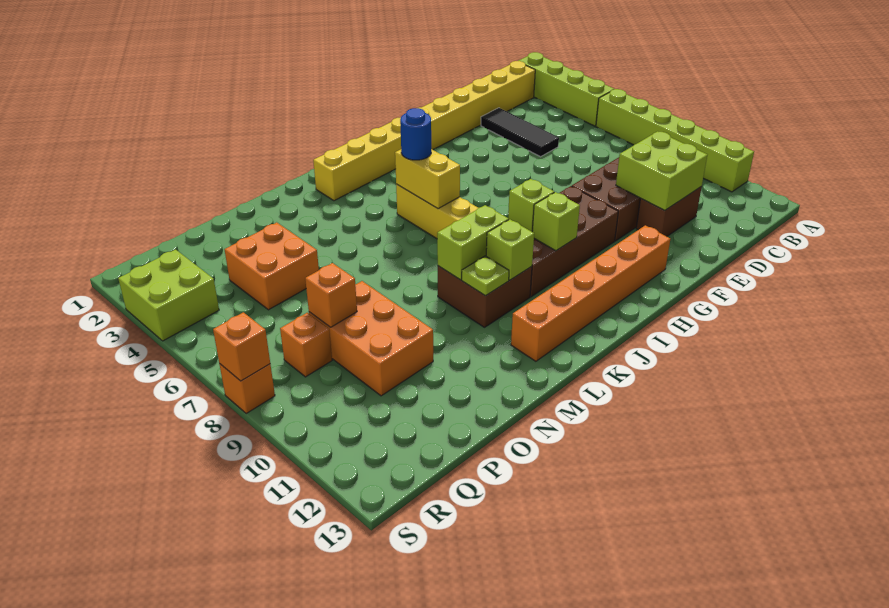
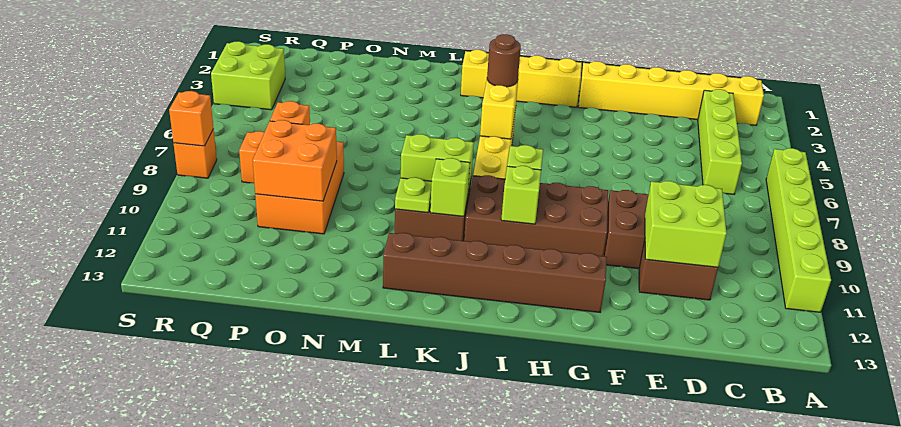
lime 1x4 brick [518,52,614,126] -> lime 1x4 brick moved to [698,89,742,194]
black 1x3 tile [481,108,559,157] -> none
orange 1x6 brick [511,225,670,361] -> brown 1x6 brick [383,233,607,312]
blue 1x1 round brick [400,108,431,160] -> brown 1x1 round brick [487,34,521,87]
orange 2x2 brick [225,222,319,310] -> orange 2x2 brick moved to [253,120,337,201]

